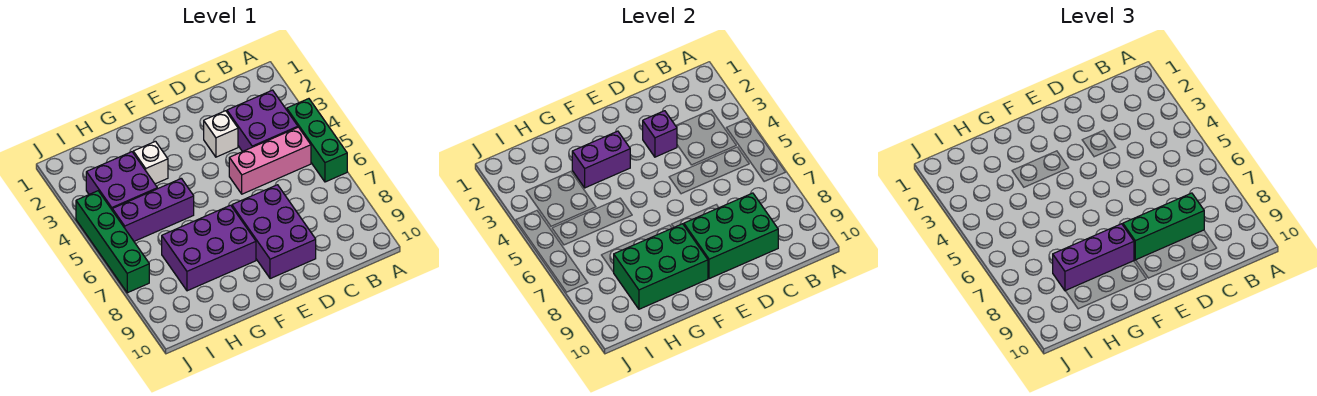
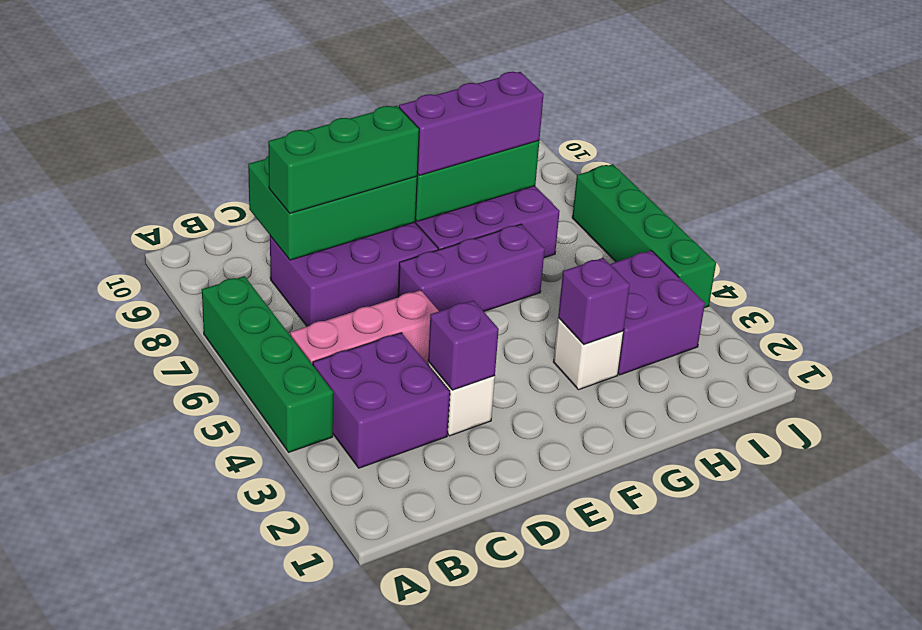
green 1x3 brick [287,99,347,182] -> green 1x4 brick [202,276,333,452]
purple 2x3 brick [232,185,316,279] -> purple 2x3 brick turned to [270,222,438,326]
purple 1x2 brick [572,131,630,188] -> purple 1x1 brick [558,258,630,344]
purple 1x3 brick [112,178,194,241] -> purple 1x3 brick moved to [398,224,545,311]

